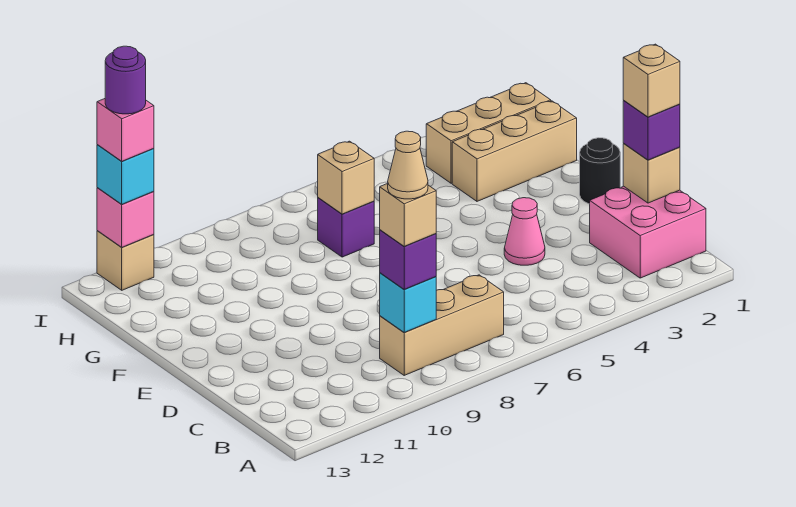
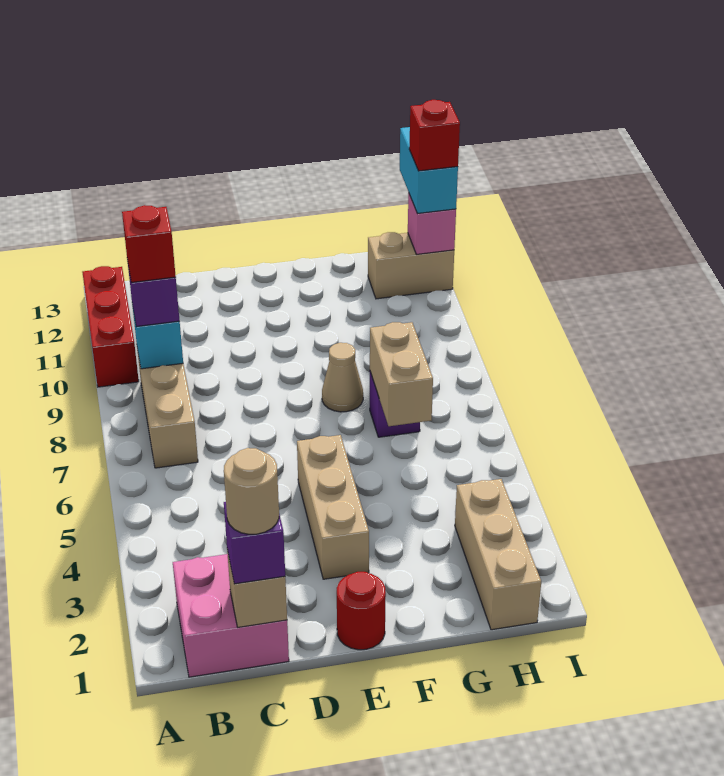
none -> red 1x3 brick [82,266,139,387]
tan 1x1 brick [380,183,436,246] -> red 1x1 brick [122,205,176,283]
tan 1x1 cone [388,131,428,199] -> tan 1x1 cone moved to [322,343,363,412]
tan 1x1 brick [623,44,680,117] -> tan 1x1 round brick [224,448,279,534]
pink 1x1 cone [504,198,545,265] -> none
black 1x1 round brick [580,138,620,204] -> red 1x1 round brick [337,572,386,650]
tan 1x3 brick [452,101,577,201] -> tan 1x3 brick moved to [297,435,369,579]
tan 1x1 brick [318,141,374,214] -> tan 1x2 brick [370,322,433,426]
tan 1x1 brick [97,231,154,290] -> tan 1x2 brick [368,232,454,299]
cyan 1x1 brick [97,145,154,204] -> cyan 1x2 brick [400,127,458,214]
pink 1x1 brick [97,99,154,161] -> red 1x1 brick [409,100,460,171]
purple 1x1 round brick [105,46,146,114] -> none

